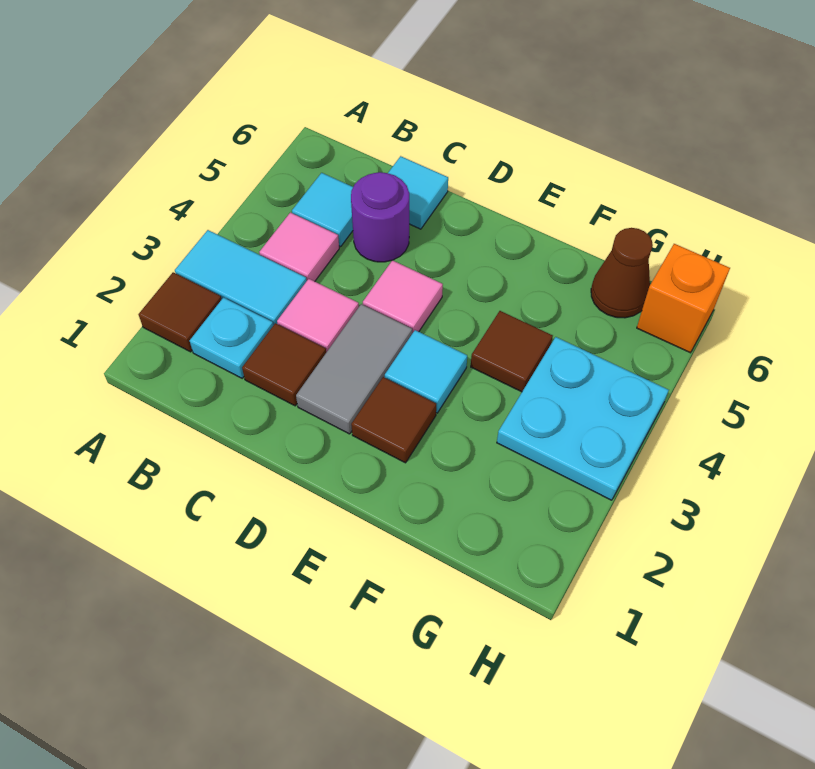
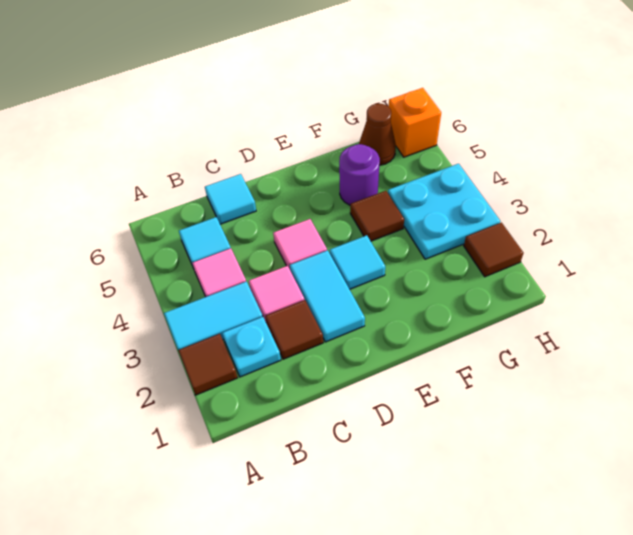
purple 1x1 round brick [351,172,409,262] -> purple 1x1 round brick moved to [339,144,380,205]
grey 1x2 tile [296,304,412,434] -> cyan 1x2 tile [290,250,365,342]
brown 1x1 tile [351,377,436,463] -> brown 1x1 tile moved to [464,223,524,277]

